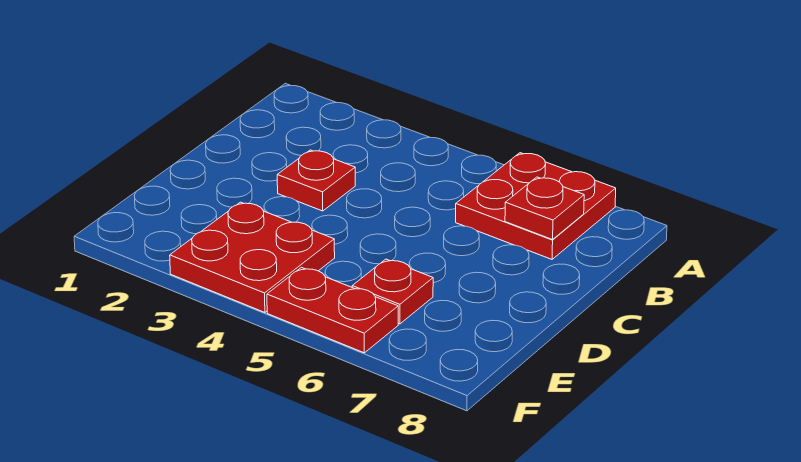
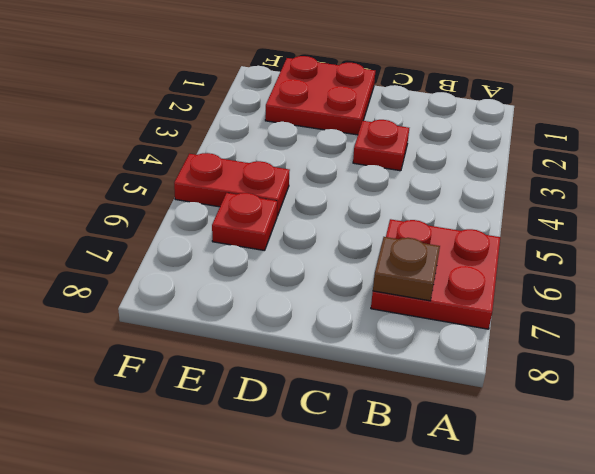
red 1x1 plate [505,177,584,240] -> brown 1x1 plate [373,237,440,301]
red 2x2 plate [170,202,335,312] -> red 2x2 plate moved to [265,56,375,135]
red 1x2 plate [267,267,398,353] -> red 1x2 plate turned to [174,153,290,216]

